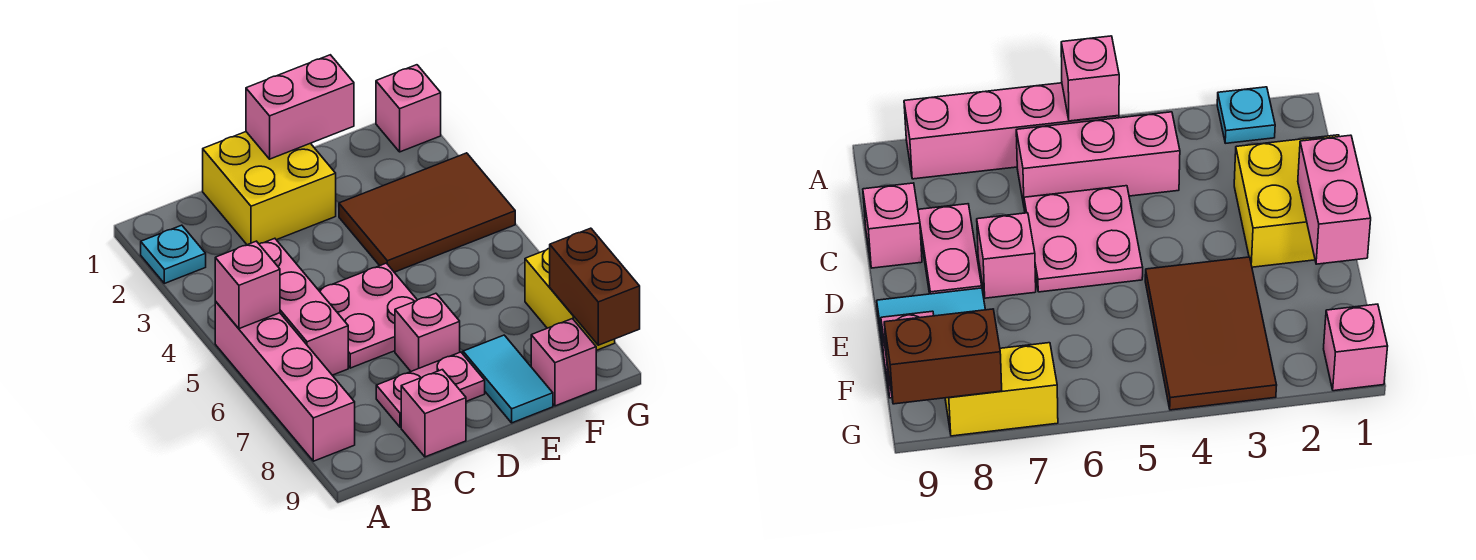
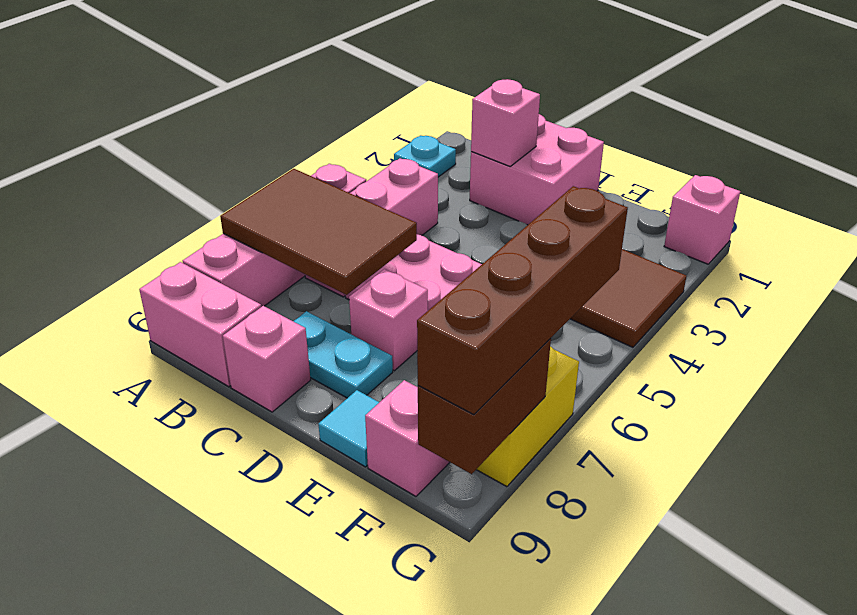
pink 1x1 brick [215,241,280,329] -> pink 1x1 brick moved to [471,79,540,166]
none -> brown 2x3 tile [220,169,417,295]
yellow 2x2 brick [203,132,336,245] -> pink 2x2 brick [470,114,604,225]
pink 1x2 plate [376,352,485,427] -> cyan 1x2 plate [294,311,393,398]
pink 1x2 brick [246,55,354,159] -> pink 1x2 brick moved to [139,262,261,387]
cyan 1x2 tile [463,335,553,423] -> cyan 1x1 tile [318,390,379,467]
none -> brown 1x4 brick [417,186,628,415]

